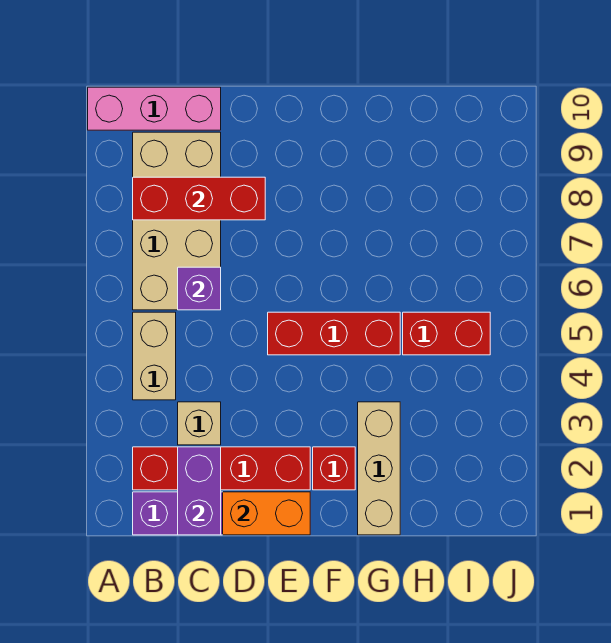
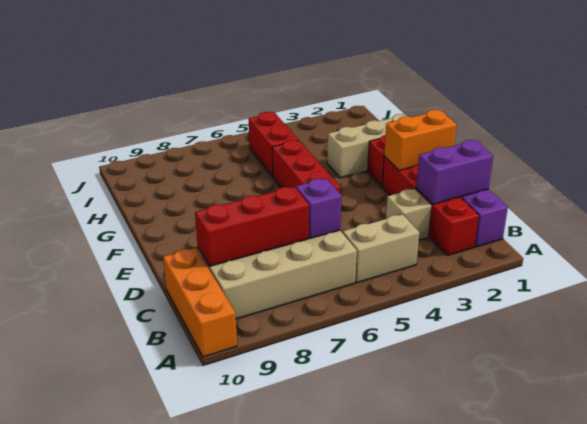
pink 1x3 brick [88,87,221,130] -> orange 1x3 brick [163,248,237,357]
red 1x3 brick [133,177,265,220] -> red 1x3 brick turned to [195,187,309,266]
orange 1x2 brick [223,492,310,535] -> orange 1x2 brick turned to [384,110,457,171]

